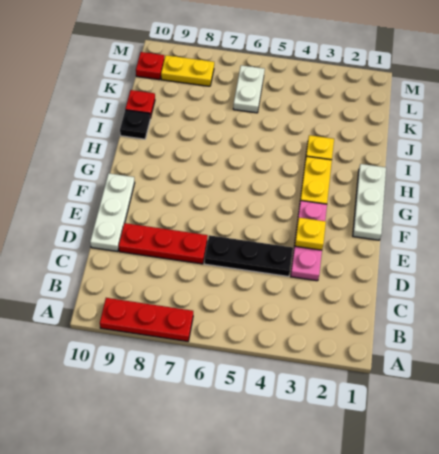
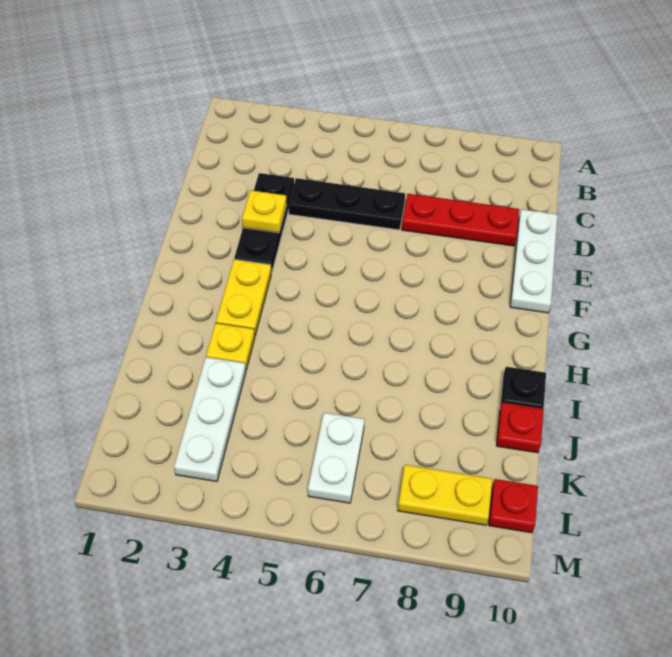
red 1x3 plate [100,298,193,341] -> none
pink 1x3 plate [291,201,327,281] -> black 1x3 plate [234,173,294,273]
white 1x3 plate [353,164,386,240] -> white 1x3 plate moved to [174,357,246,482]

